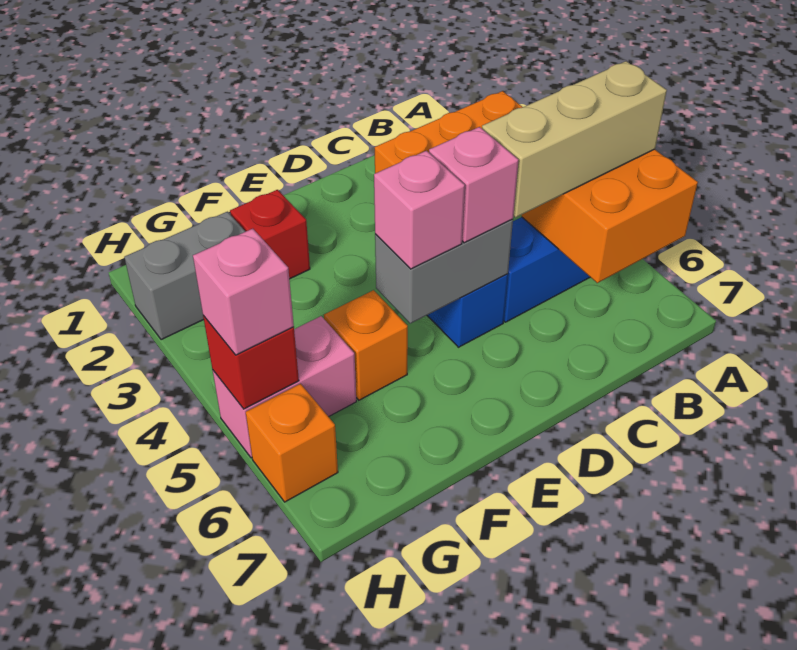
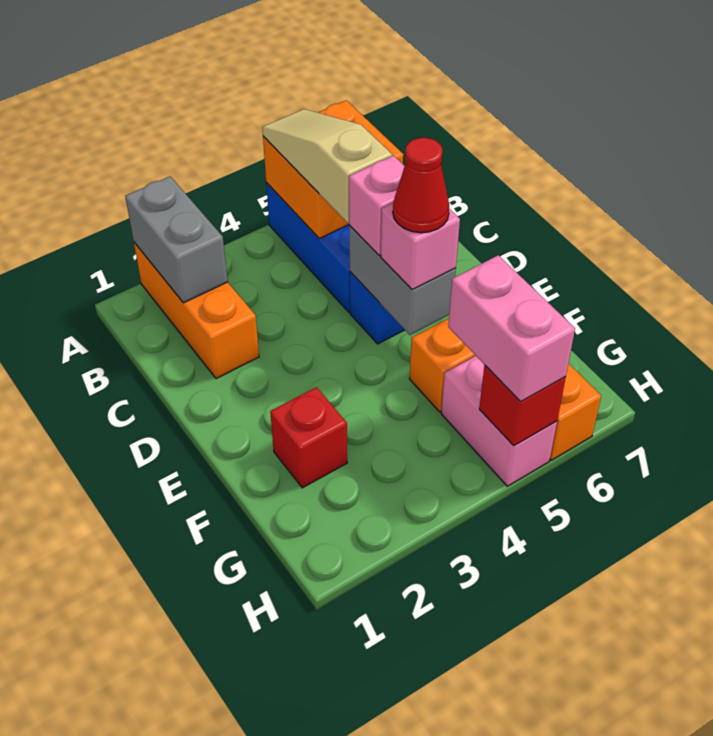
tan 1x3 brick [482,61,667,217] -> tan 1x3 slope [262,109,392,223]
none -> red 1x1 cone [393,138,449,233]
grey 1x2 brick [124,212,245,340] -> grey 1x2 brick moved to [125,176,228,303]
pink 1x1 brick [193,229,294,355] -> pink 1x2 brick [448,255,575,402]

